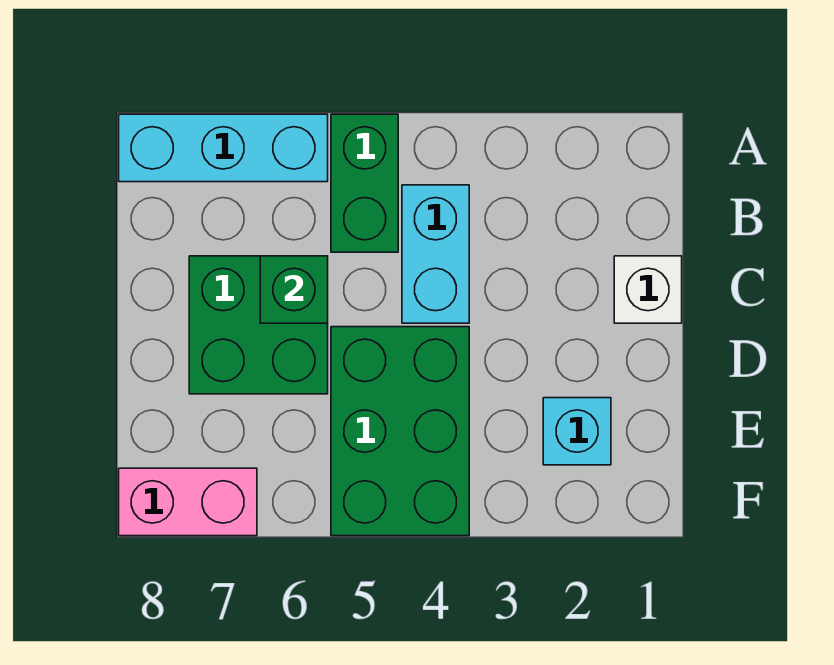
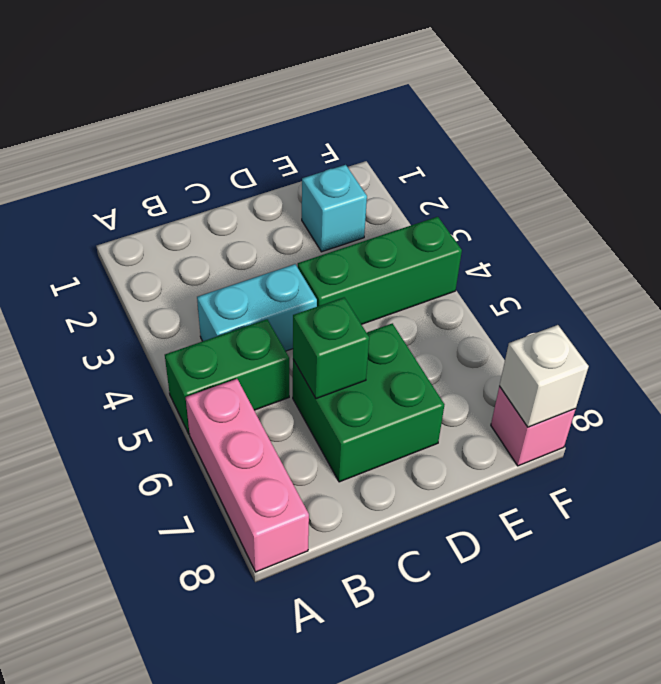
cyan 1x3 brick [119,114,328,182] -> pink 1x3 brick [186,379,309,572]
white 1x1 brick [614,256,682,323] -> white 1x1 brick moved to [499,325,589,427]
green 2x3 brick [331,327,469,536] -> green 1x3 brick [298,217,462,324]
pink 1x2 brick [119,468,257,536] -> pink 1x1 brick [491,386,576,466]

